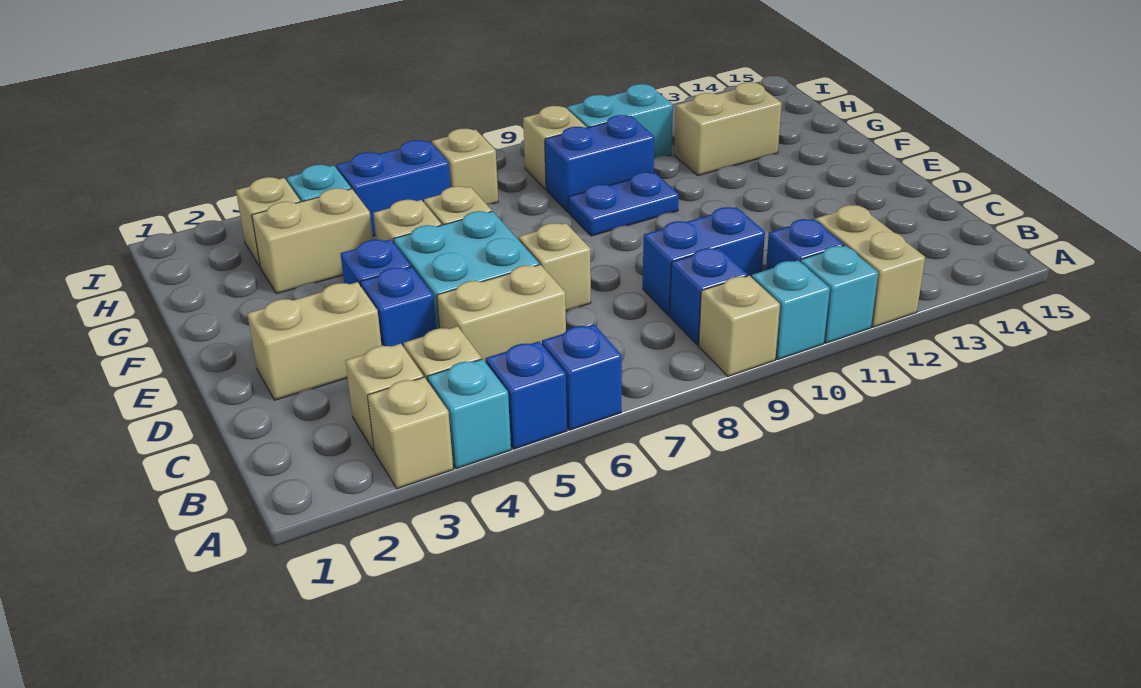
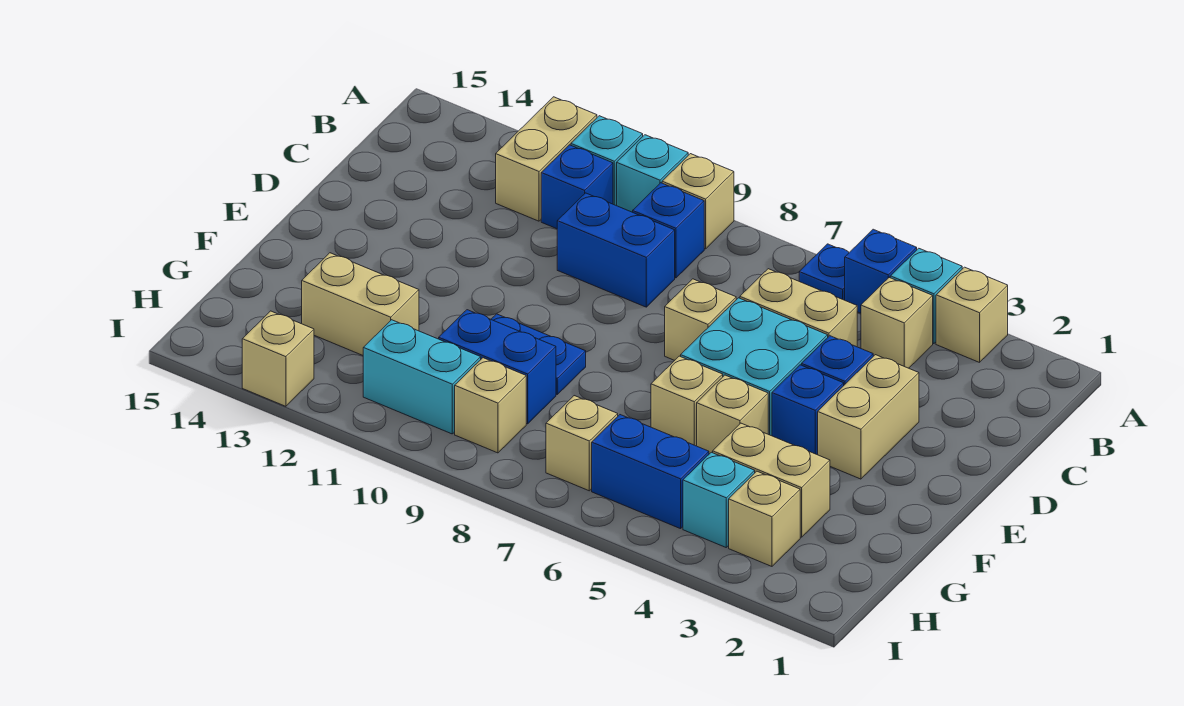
blue 1x1 brick [542,324,622,430] -> blue 1x1 plate [799,244,849,300]
tan 1x1 brick [345,344,423,451] -> tan 1x1 brick moved to [242,311,314,406]
tan 1x2 brick [247,282,382,400] -> tan 1x2 brick turned to [818,355,919,479]

